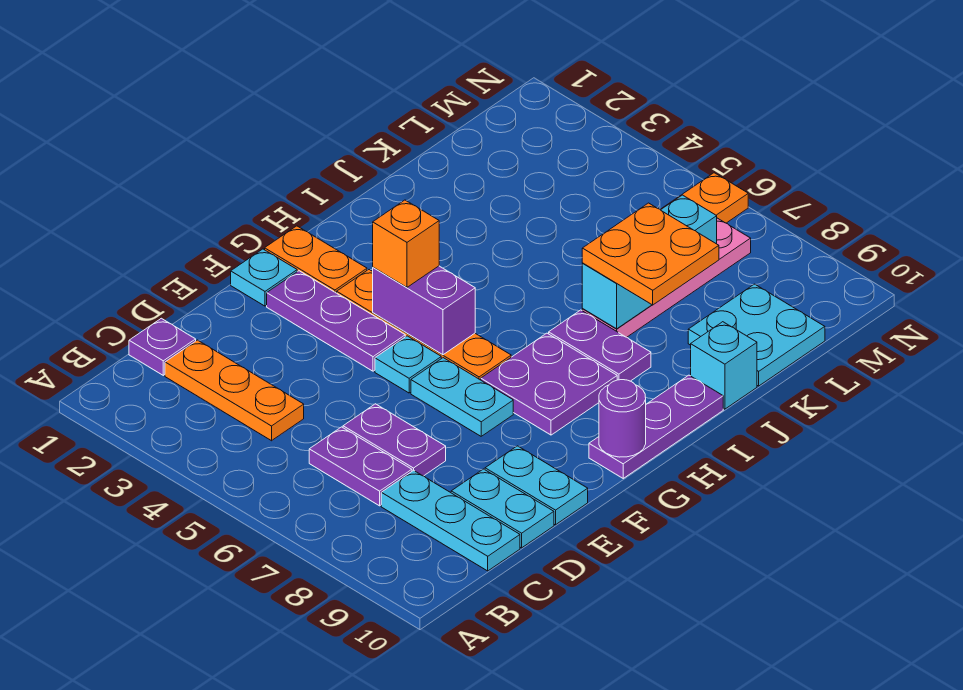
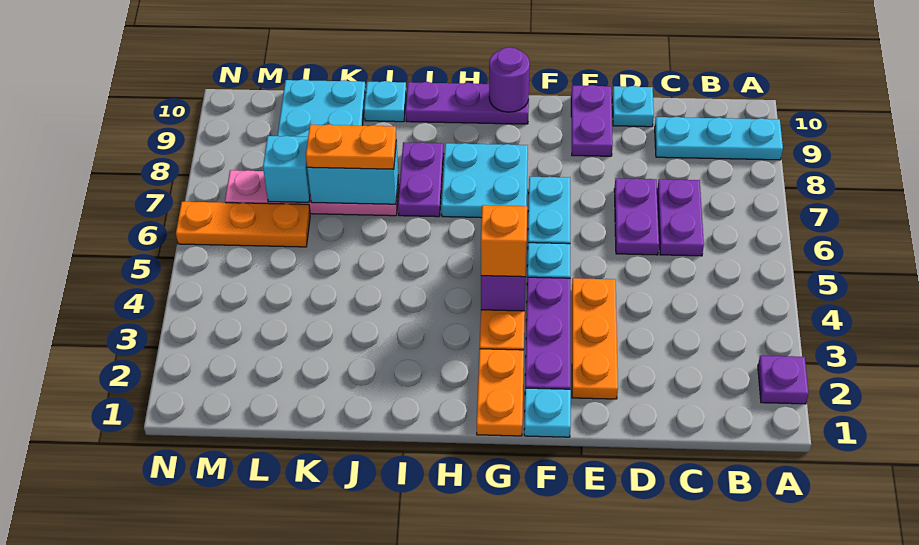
purple 1x1 plate [129,318,196,375] -> purple 1x1 plate moved to [758,356,809,404]
orange 1x3 plate [165,340,304,441] -> orange 1x3 plate moved to [572,278,618,399]
cyan 1x3 plate [381,470,520,571] -> cyan 1x3 plate turned to [655,117,783,160]
cyan 1x2 plate [451,469,554,548] -> cyan 1x1 plate [612,86,654,127]
cyan 1x2 plate [485,446,588,525] -> purple 1x2 plate [571,85,613,156]
purple 2x2 plate [481,333,617,435] -> cyan 2x2 plate [442,143,528,218]
orange 2x2 plate [582,203,719,305] -> orange 1x2 plate [306,124,396,169]
cyan 1x1 brick [691,322,757,409] -> cyan 1x1 plate [364,81,406,122]

